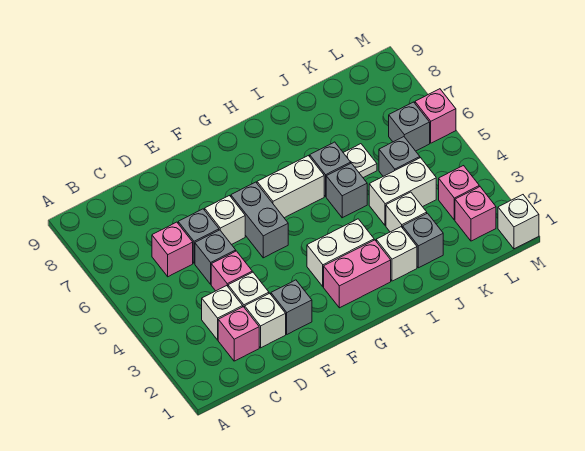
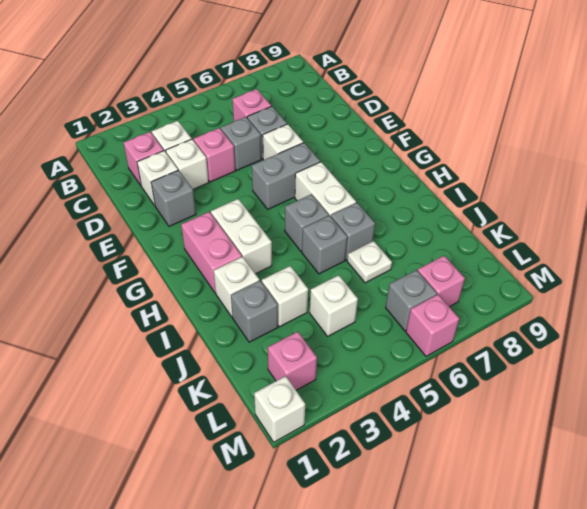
white 1x2 brick [369,158,436,226] -> white 1x1 brick [310,275,358,336]
grey 1x1 brick [379,137,420,176] -> grey 1x1 brick moved to [285,194,329,252]
pink 1x1 brick [439,166,479,220] -> pink 1x1 brick moved to [418,256,465,307]

